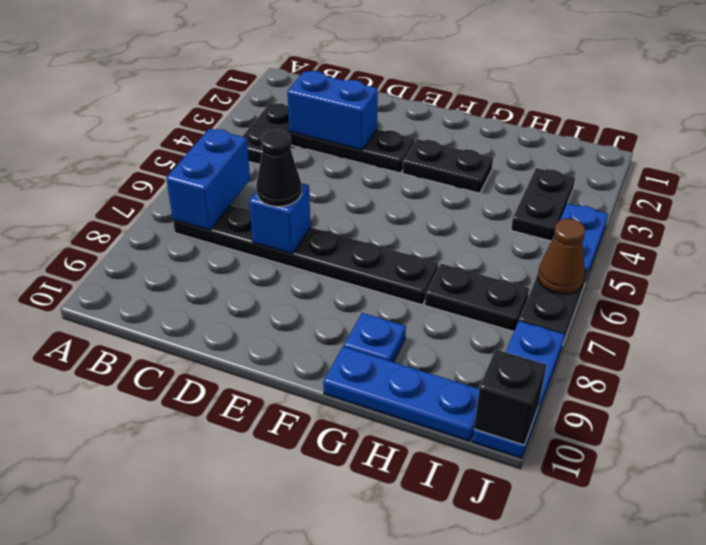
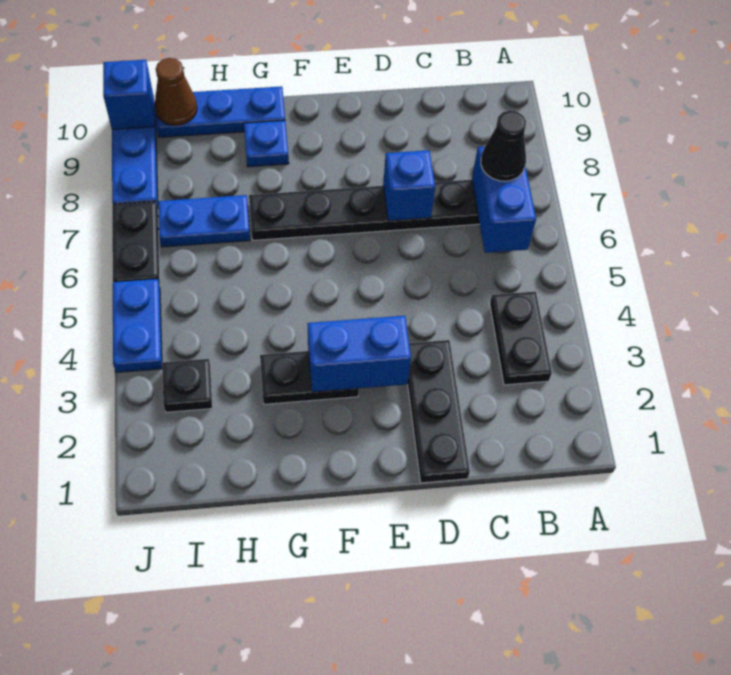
black 1x3 plate [289,129,415,173] -> black 1x3 plate turned to [408,340,470,483]
blue 1x2 brick [287,71,378,150] -> blue 1x2 brick moved to [307,316,411,392]
black 1x1 cone [256,130,302,207] -> black 1x1 cone moved to [481,110,526,181]
black 1x2 plate [425,264,529,331] -> blue 1x2 plate [158,195,250,247]
black 1x2 plate [511,168,575,241] -> black 1x1 plate [162,359,212,412]
brown 1x1 cone [538,219,585,294] -> brown 1x1 cone moved to [155,58,197,125]
black 1x1 brick [474,349,547,445] -> blue 1x1 brick [103,60,154,130]

